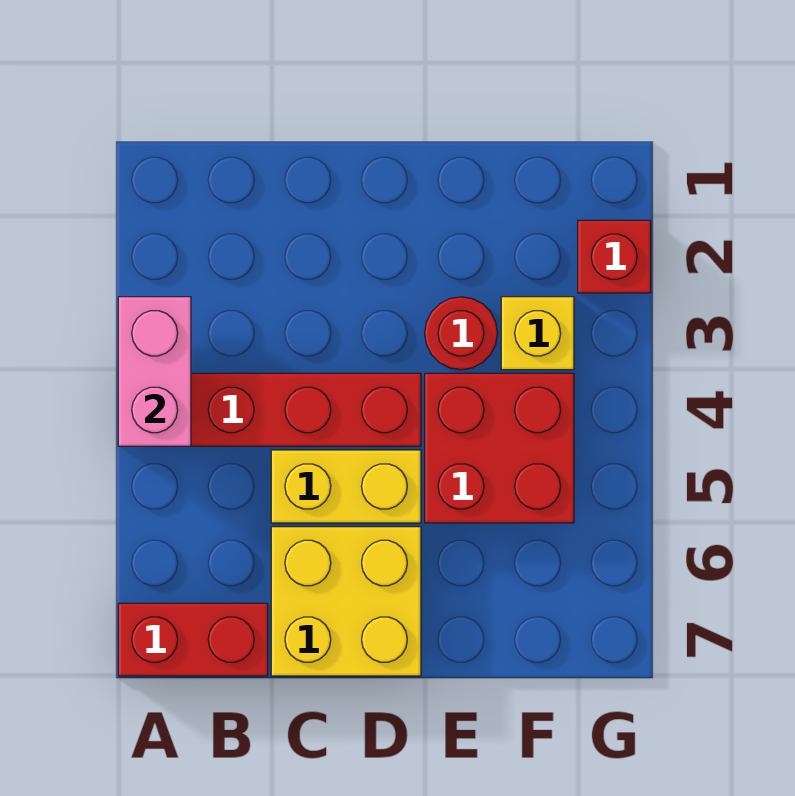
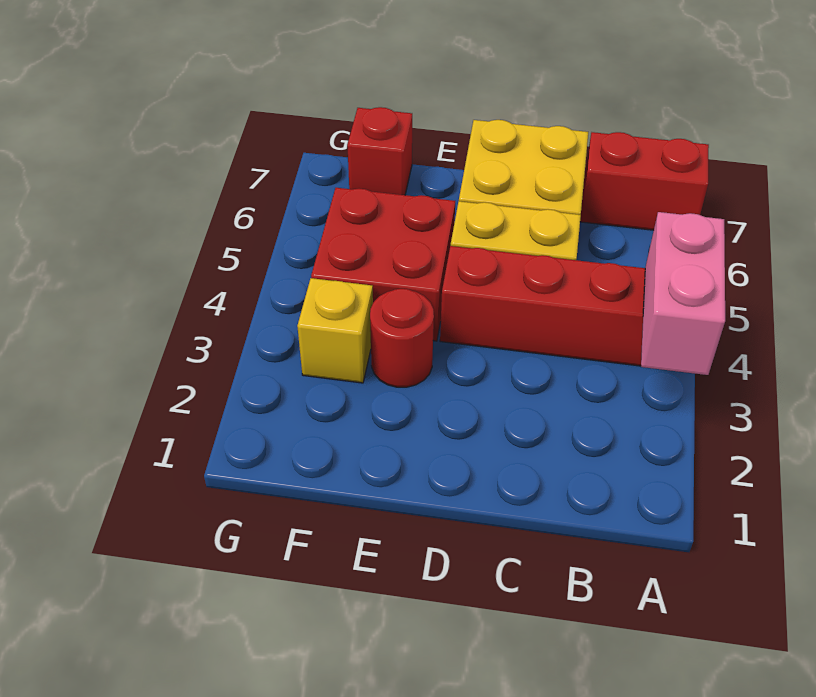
red 1x1 brick [578,220,651,293] -> red 1x1 brick moved to [347,107,412,195]

